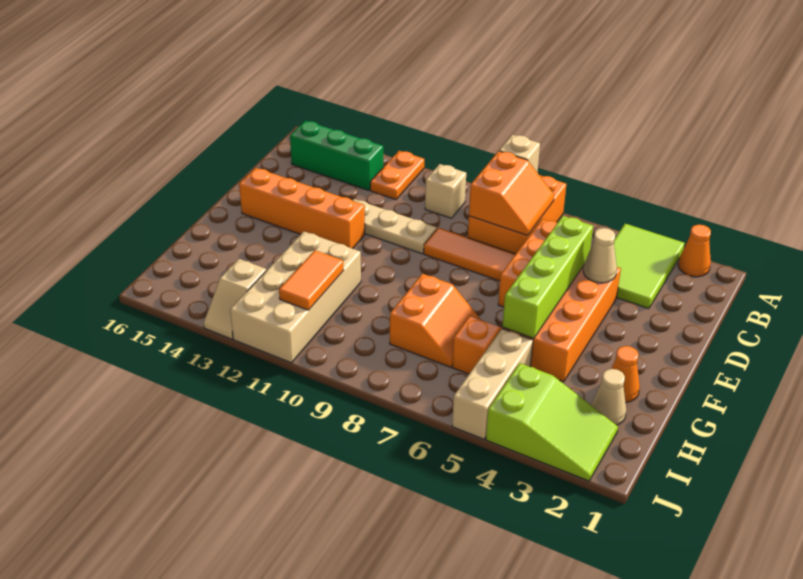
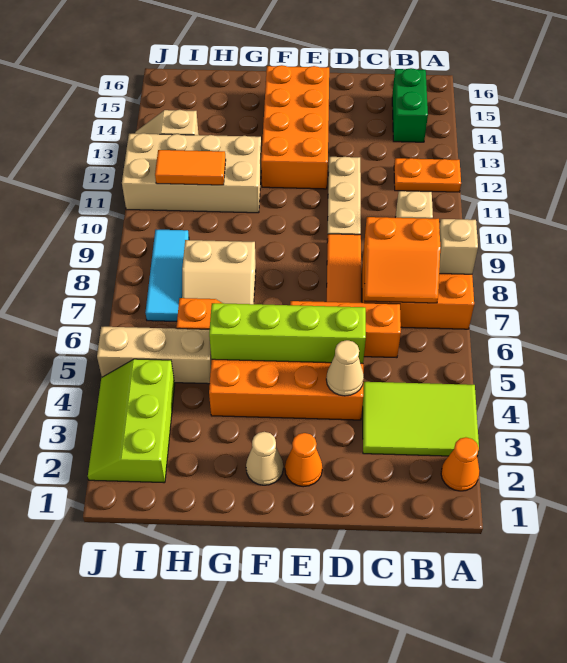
green 1x3 brick [290,121,383,190] -> green 1x2 brick [392,68,428,142]
orange 1x4 brick [239,168,365,249] -> orange 2x4 brick [261,65,329,189]
orange 1x1 cone [611,346,640,403] -> orange 1x1 cone moved to [285,433,322,487]
orange 2x2 slope [390,274,481,367] -> tan 2x2 slope [182,240,256,304]
tan 1x1 cone [591,369,626,425] -> tan 1x1 cone moved to [246,432,283,485]
lime 2x3 slope [486,363,618,481] -> lime 2x3 slope turned to [88,359,175,483]
none -> cyan 1x3 tile [145,230,189,321]

